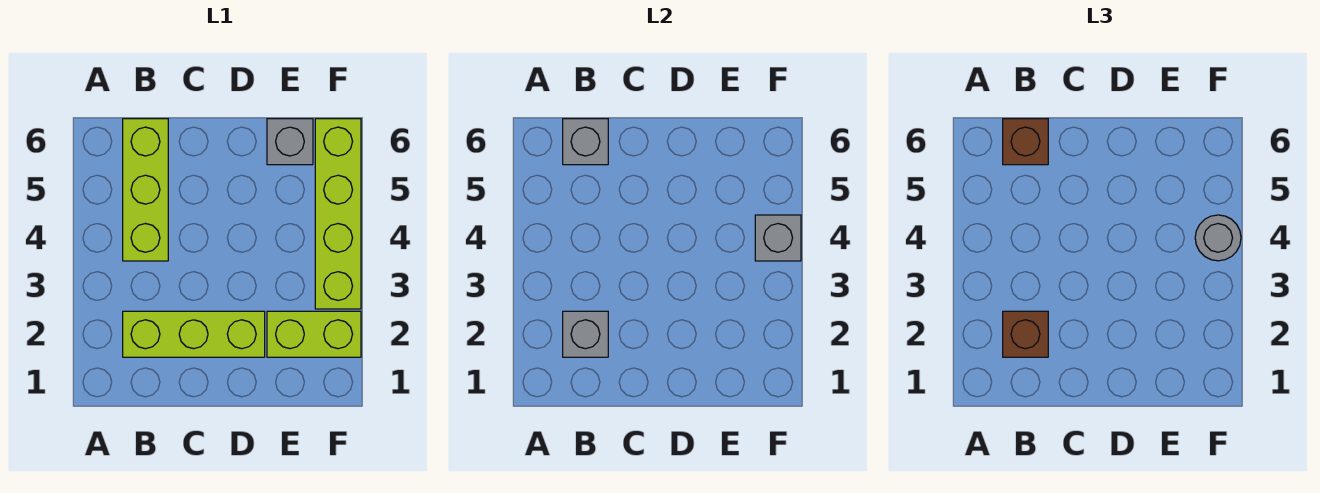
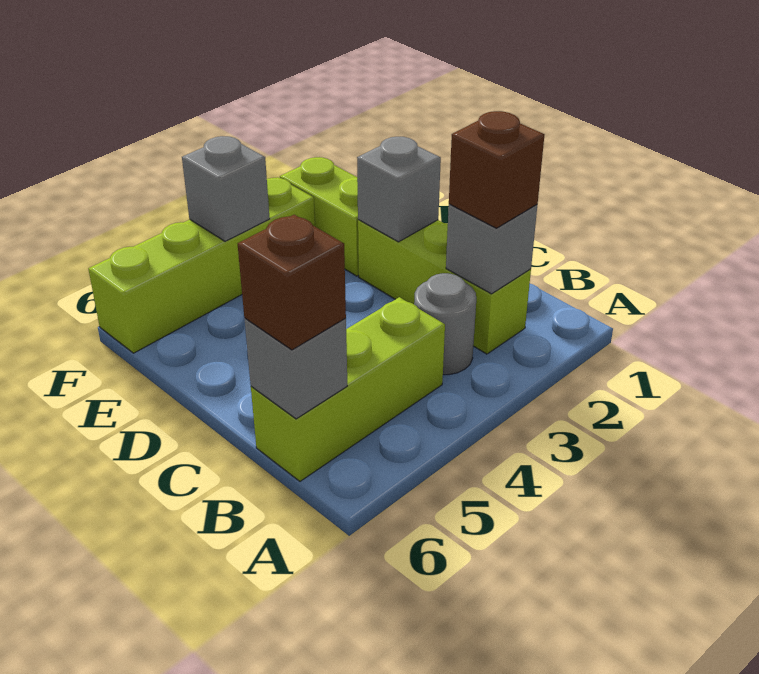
grey 1x1 brick [267,119,313,165] -> grey 1x1 brick moved to [357,137,441,242]
grey 1x1 round brick [1195,215,1241,261] -> grey 1x1 round brick moved to [414,273,476,375]

